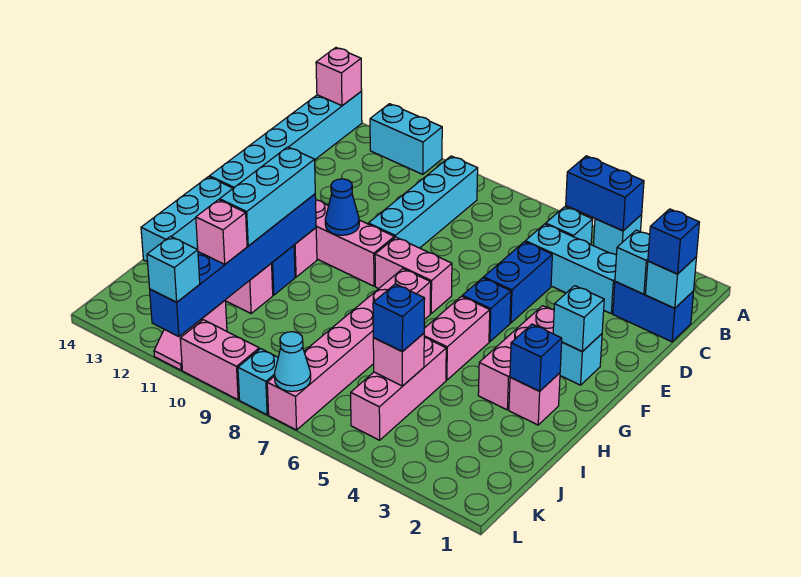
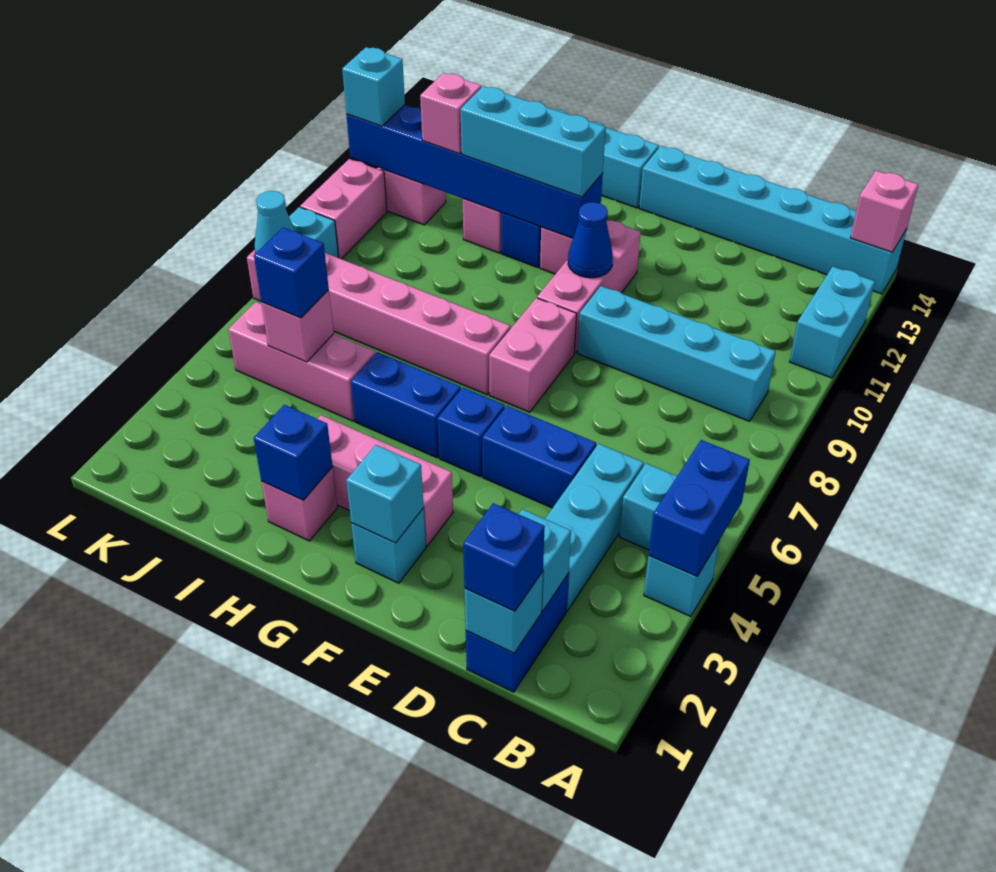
pink 1x2 brick [424,296,490,380] -> blue 1x2 brick [351,352,461,458]

